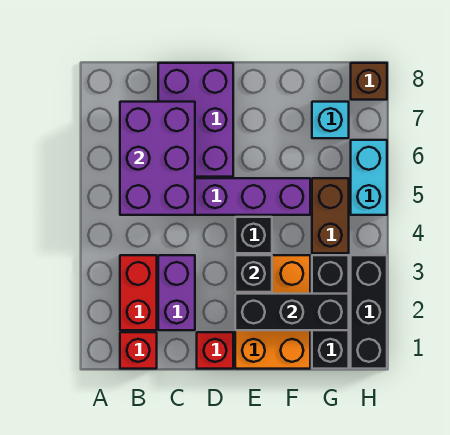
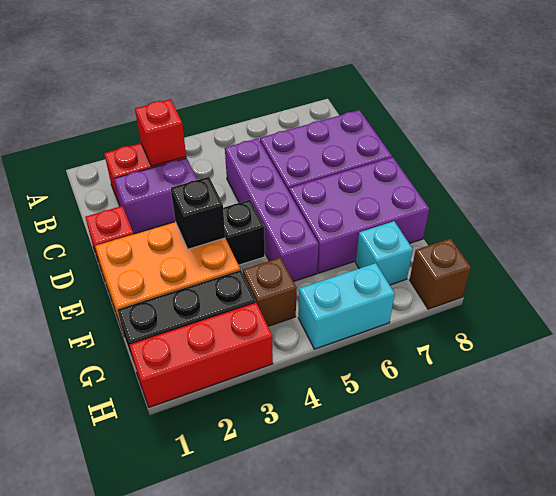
red 1x1 brick [120,332,157,369] -> red 1x1 brick moved to [135,99,186,166]
purple 2x3 brick [120,102,195,215] -> purple 2x3 brick moved to [289,157,429,273]
black 1x3 brick [235,294,349,330] -> none
brown 1x2 brick [312,178,349,253] -> brown 1x1 brick [243,258,297,326]
black 1x3 brick [351,255,387,369] -> red 1x3 brick [130,303,273,407]

